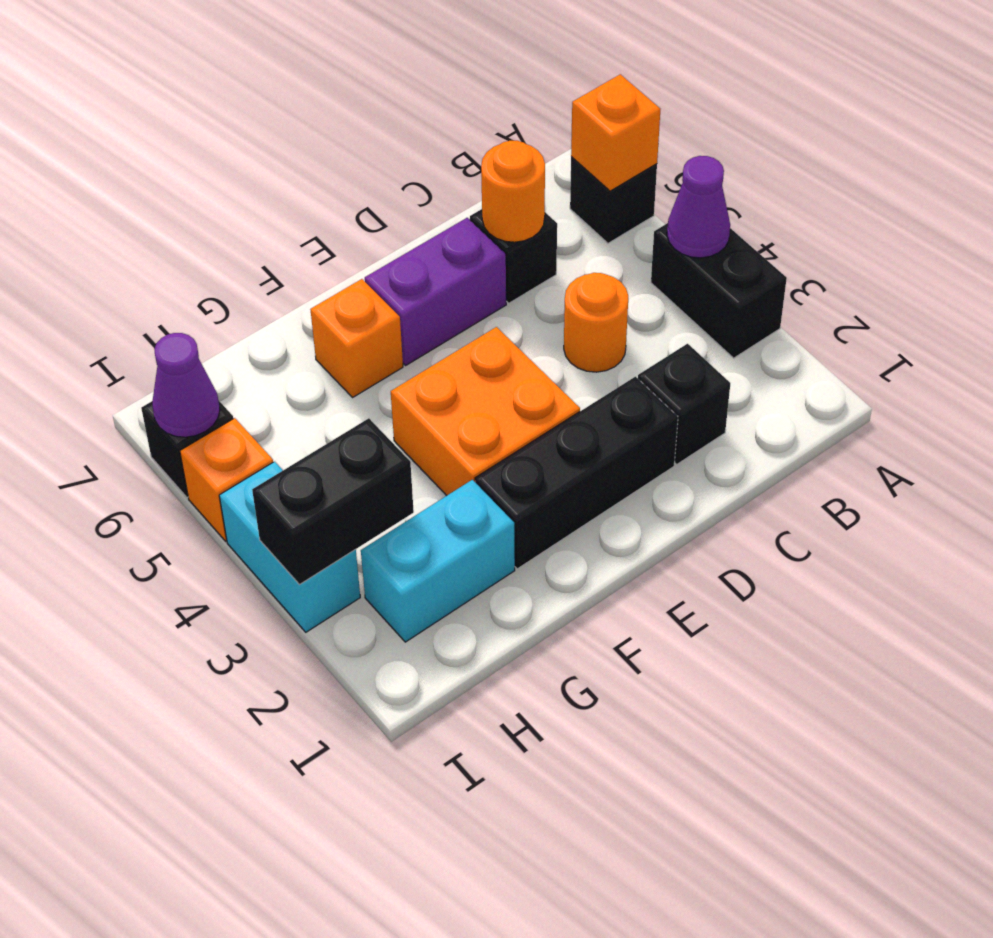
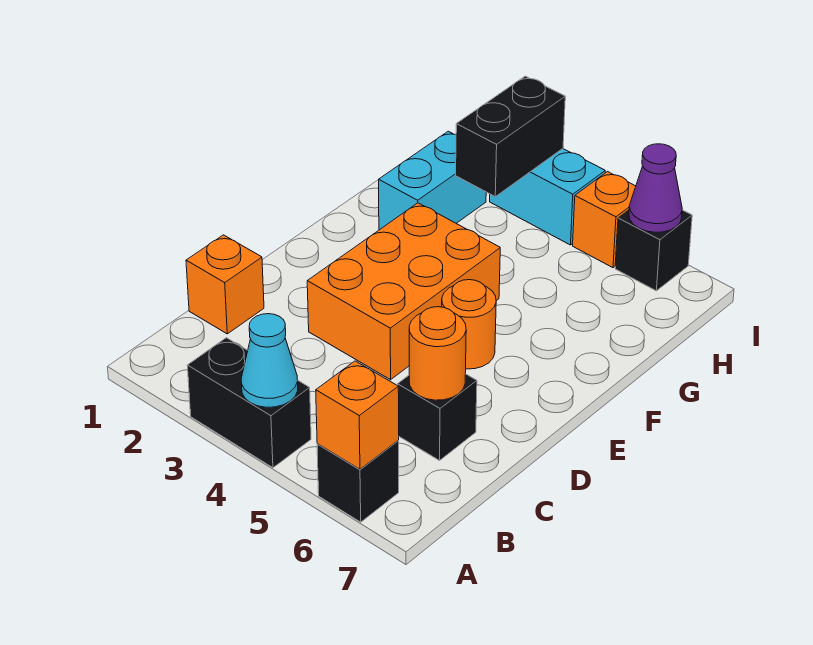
purple 1x1 cone [667,156,730,258] -> cyan 1x1 cone [241,314,298,407]
black 1x1 brick [638,344,730,464] -> none
orange 1x1 round brick [564,273,628,372] -> orange 1x1 round brick moved to [442,280,496,369]
black 1x3 brick [475,377,678,569] -> none
purple 1x2 brick [365,218,506,365] -> none
orange 2x2 brick [391,327,580,496] -> orange 2x3 brick [307,203,500,380]
orange 1x1 brick [310,279,403,397] -> orange 1x1 brick moved to [186,235,264,334]

